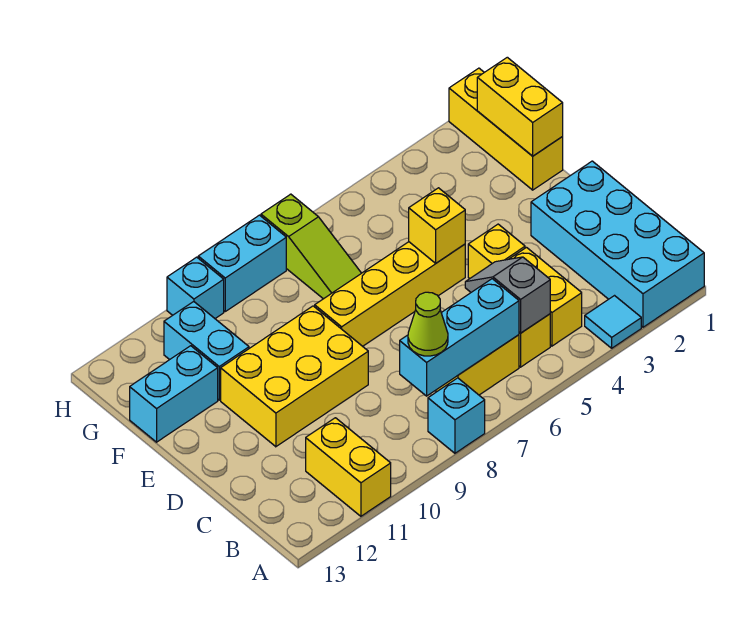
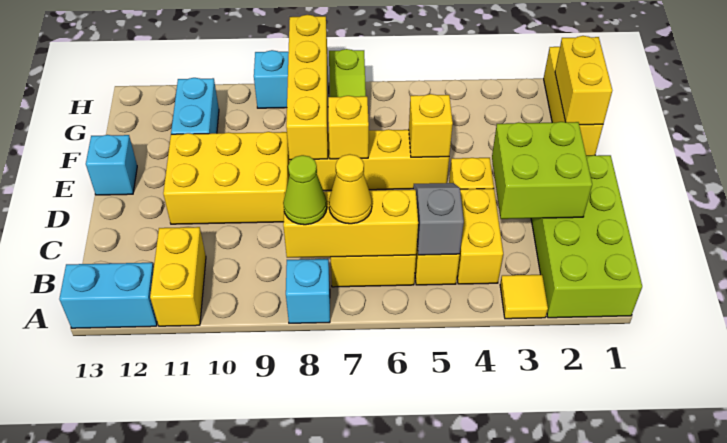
cyan 2x4 brick [531,161,704,327] -> lime 2x4 brick [531,155,642,318]
cyan 1x1 tile [585,296,641,348] -> yellow 1x1 tile [500,275,548,319]
cyan 1x3 brick [400,279,519,396] -> yellow 1x3 brick [283,190,418,258]
none -> yellow 1x1 cone [329,154,372,224]
none -> lime 2x2 brick [492,122,592,219]
none -> yellow 1x1 brick [328,96,369,159]
none -> yellow 1x4 brick [286,15,328,160]
cyan 1x2 brick [130,346,218,442] -> cyan 1x2 brick moved to [59,263,157,328]
cyan 1x1 brick [167,257,224,318] -> cyan 1x1 brick moved to [86,135,137,195]

